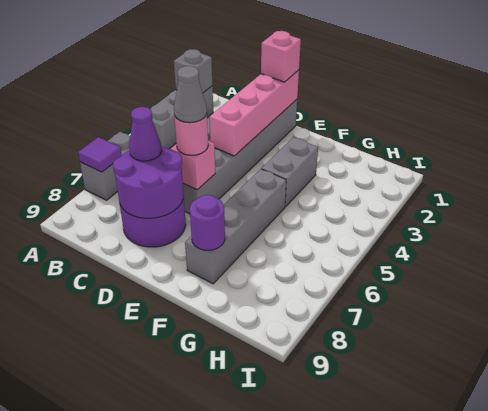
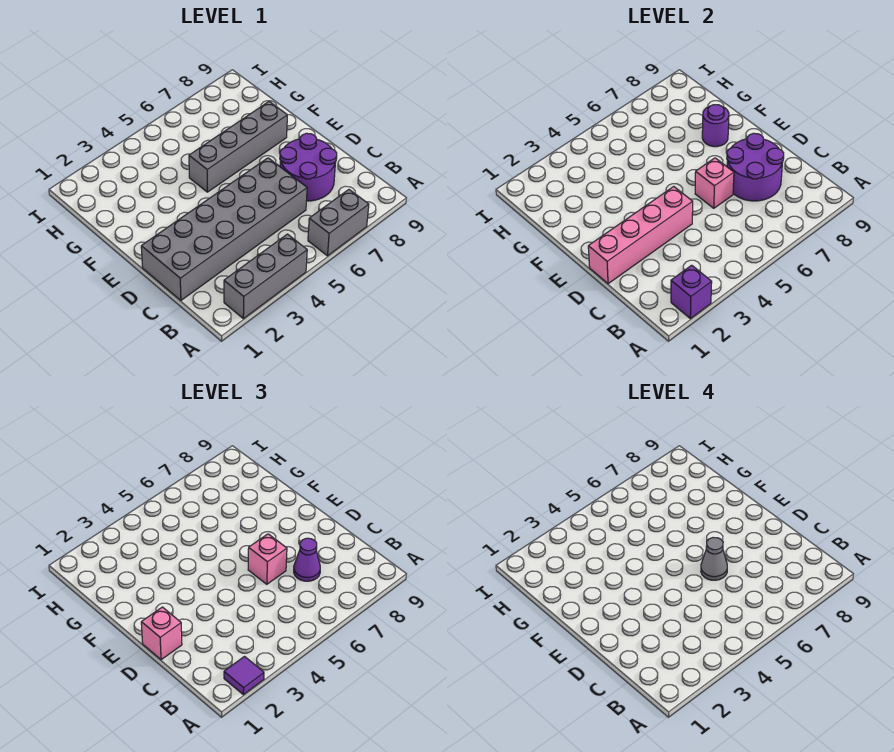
grey 1x1 brick [174,49,212,93] -> purple 1x1 brick [671,265,712,319]
purple 1x1 tile [78,137,122,172] -> purple 1x1 tile moved to [224,657,264,695]
pink 1x1 round brick [174,114,208,155] -> pink 1x1 brick [248,534,287,584]
grey 1x2 brick [262,137,318,207] -> none

